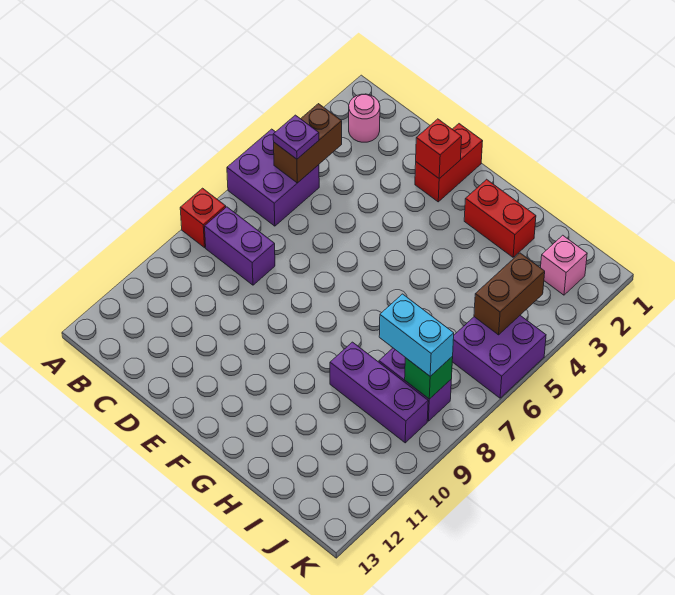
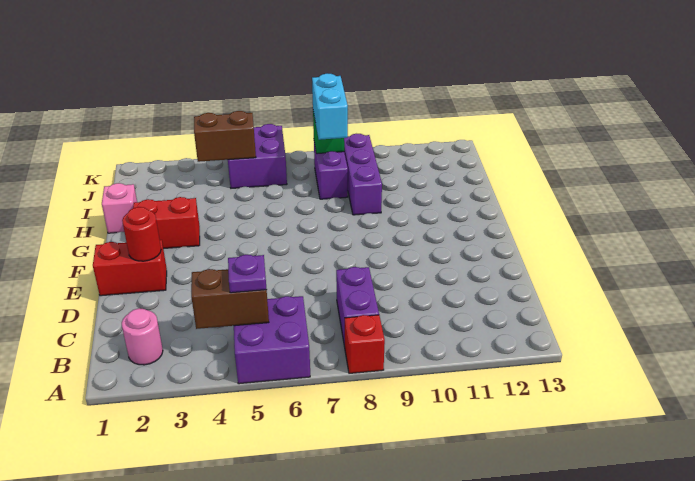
red 1x1 brick [416,119,462,179] -> red 1x1 round brick [122,207,161,261]
red 1x2 brick [464,179,536,257] -> red 1x2 brick turned to [133,197,200,249]
pink 1x1 brick [541,235,587,295] -> pink 1x1 brick moved to [102,183,137,233]

